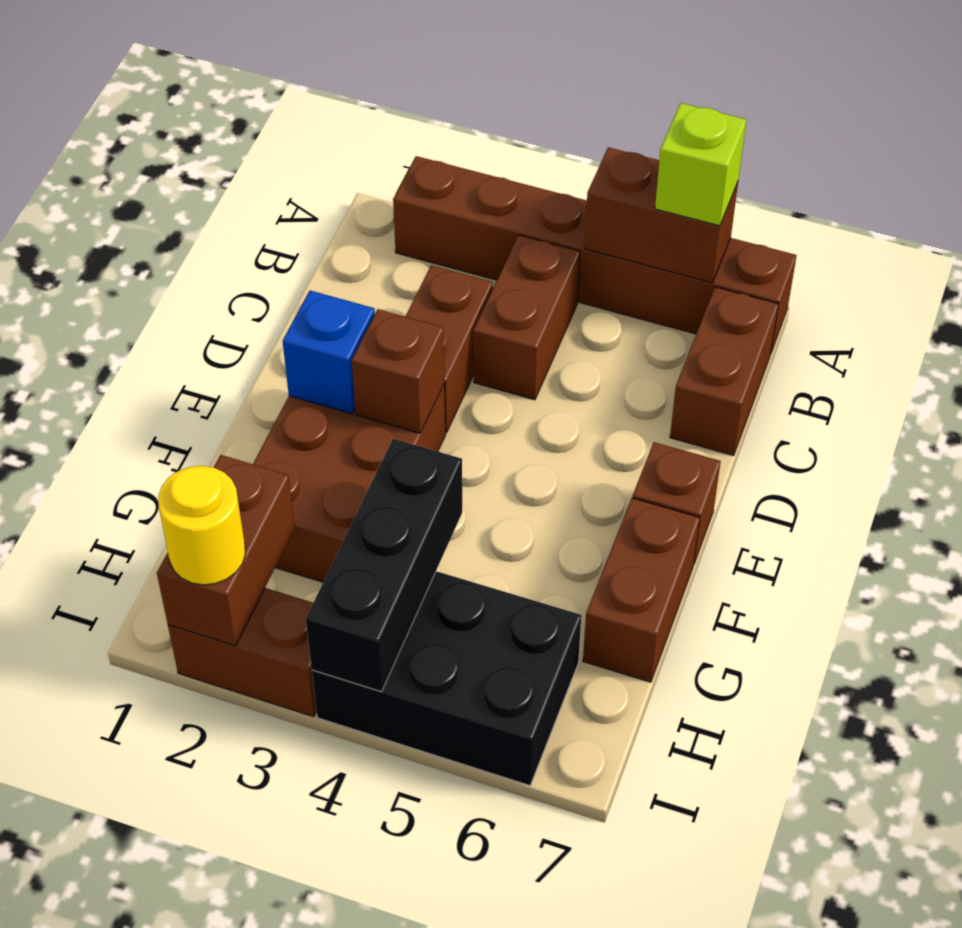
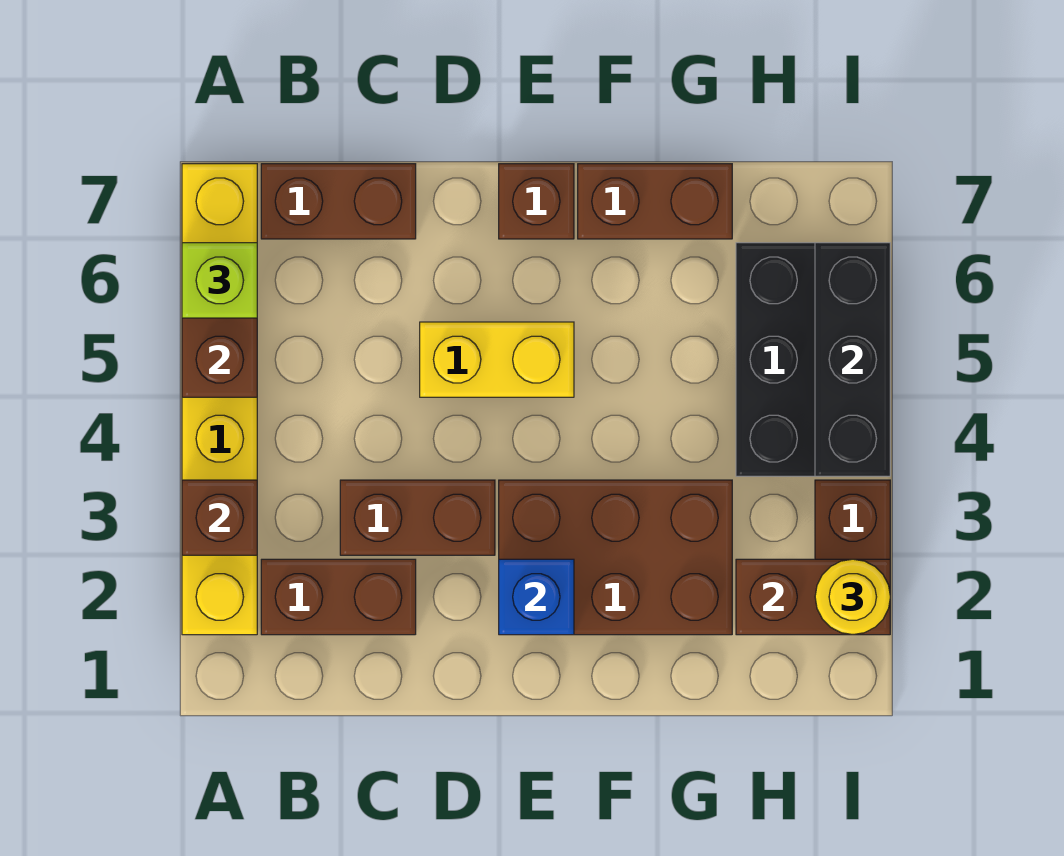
brown 1x6 brick [393,156,797,352] -> yellow 1x6 brick [182,164,257,635]
brown 1x2 brick [473,235,580,400] -> brown 1x2 brick moved to [261,559,416,635]
none -> yellow 1x2 brick [420,322,574,397]
brown 1x1 brick [352,309,444,433] -> brown 1x1 brick moved to [182,480,257,555]
black 1x3 brick [306,439,462,692] -> black 1x3 brick turned to [815,243,890,476]

